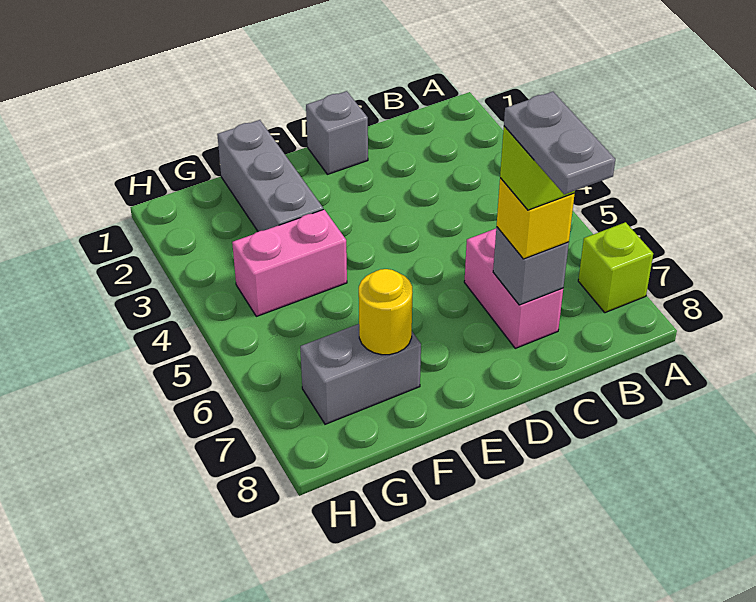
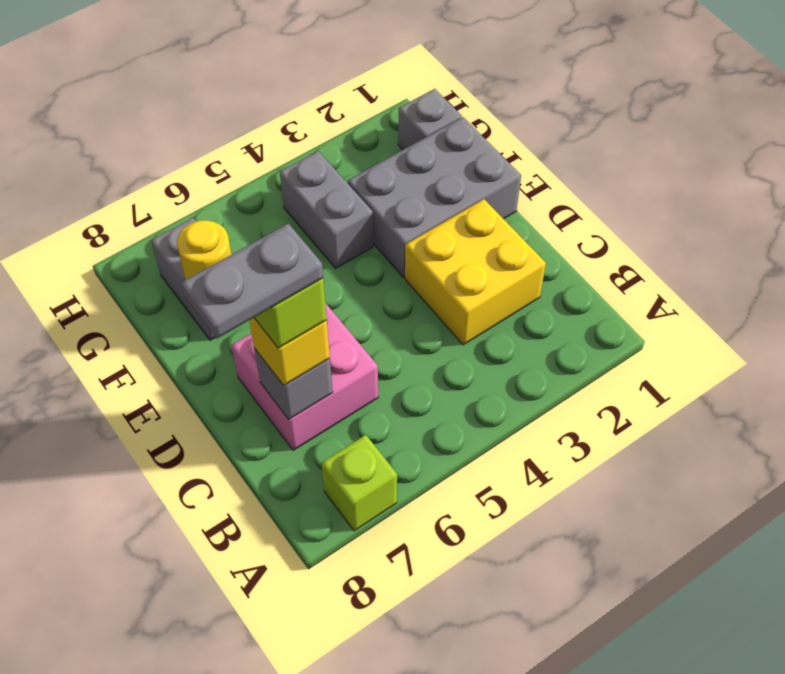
none -> yellow 2x2 brick [405,199,546,345]
pink 1x2 brick [464,229,563,348] -> pink 2x2 brick [232,303,378,450]
grey 1x1 brick [306,91,368,174] -> grey 1x1 brick moved to [398,89,462,150]
grey 1x3 brick [217,120,323,232] -> grey 2x3 brick [348,117,521,277]
pink 1x2 brick [232,209,347,316] -> grey 1x2 brick [280,151,373,268]

